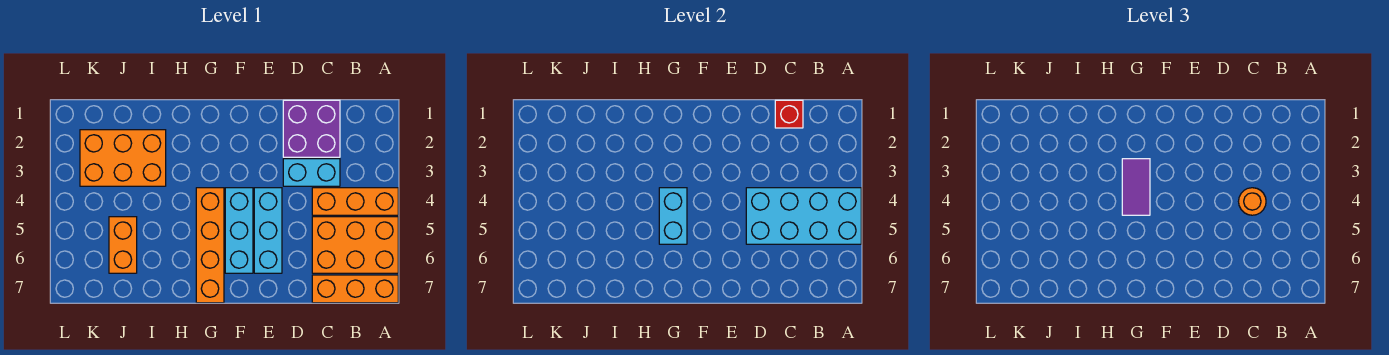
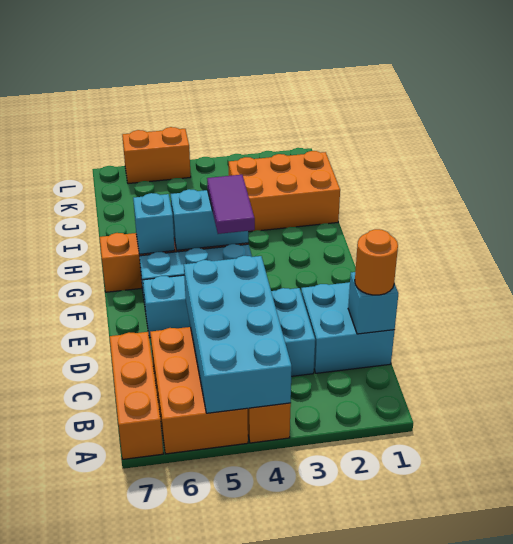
purple 2x2 brick [283,100,340,157] -> cyan 2x2 brick [301,282,395,373]
red 1x1 brick [775,100,803,128] -> cyan 1x1 brick [348,272,398,334]
orange 1x1 round brick [1239,188,1266,215] -> orange 1x1 round brick moved to [355,229,398,295]
purple 1x2 tile [1122,159,1150,215] -> purple 1x2 tile turned to [207,175,255,234]
none -> cyan 1x1 brick [133,193,175,254]
orange 2x3 brick [80,130,166,186] -> orange 2x3 brick turned to [229,151,340,232]
orange 1x2 brick [109,217,137,273] -> orange 1x2 brick moved to [122,127,191,184]

